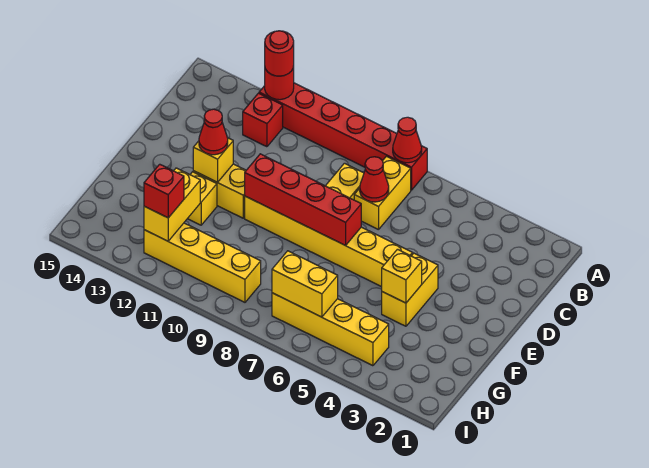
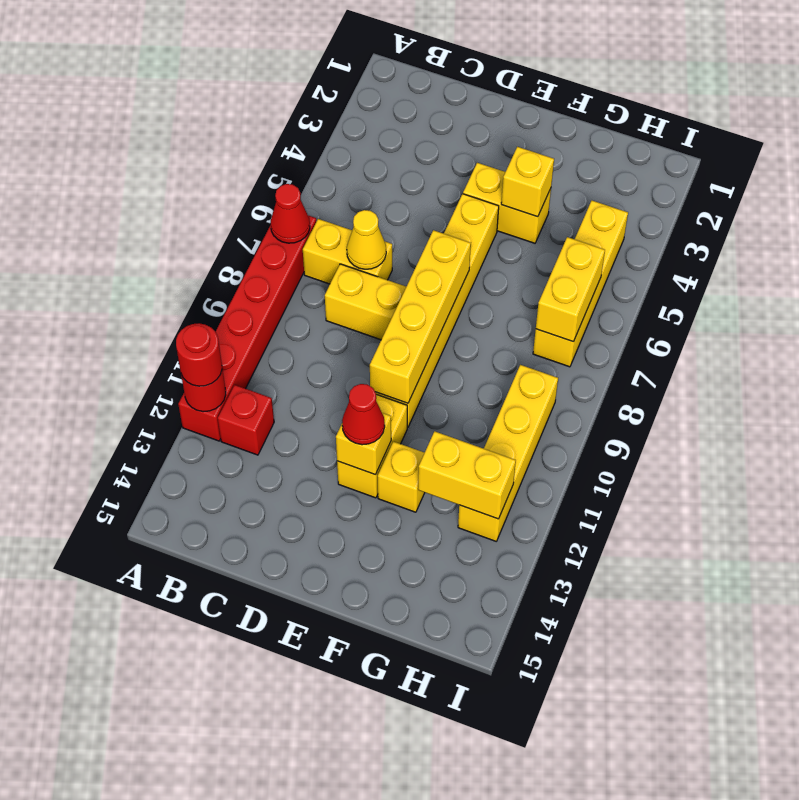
red 1x1 cone [360,157,389,202] -> yellow 1x1 cone [347,210,386,269]
red 1x4 brick [245,154,361,246] -> yellow 1x4 brick [370,230,471,403]
red 1x1 brick [144,164,184,218] -> none

